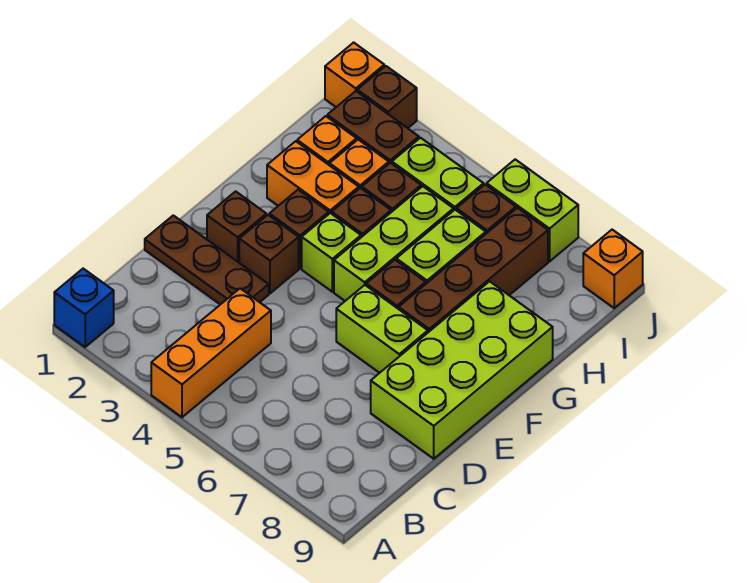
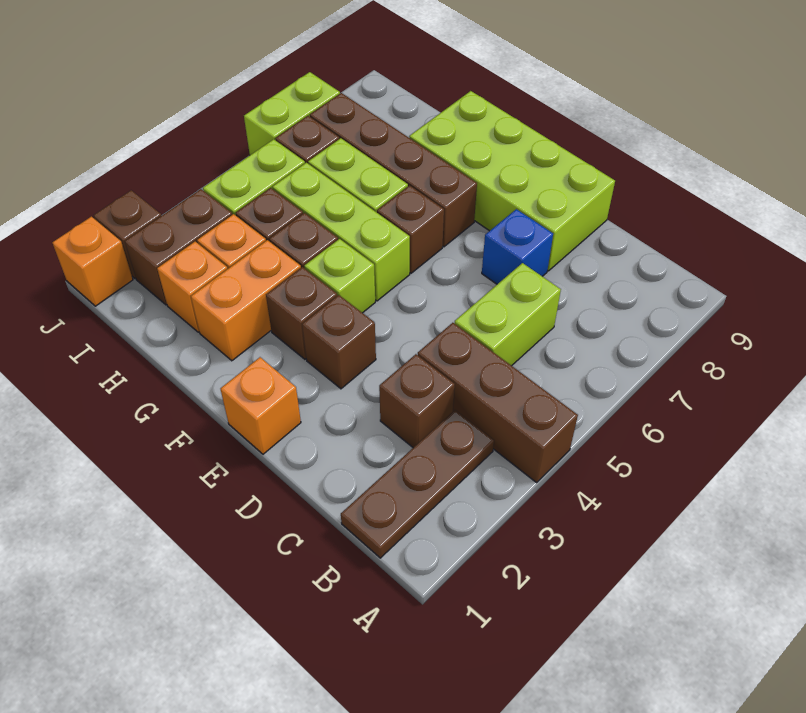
blue 1x1 brick [54,269,114,347] -> blue 1x1 brick moved to [482,209,553,284]
orange 1x3 brick [151,288,271,417] -> brown 1x3 brick [418,323,578,483]
brown 1x3 plate [145,215,269,305] -> brown 1x3 plate moved to [341,410,494,558]
brown 1x1 brick [207,191,266,262] -> brown 1x1 brick moved to [379,354,455,448]
lime 1x2 brick [336,285,428,373] -> lime 1x2 brick moved to [454,263,561,366]
orange 1x1 brick [583,230,643,308] -> orange 1x1 brick moved to [220,357,301,454]

